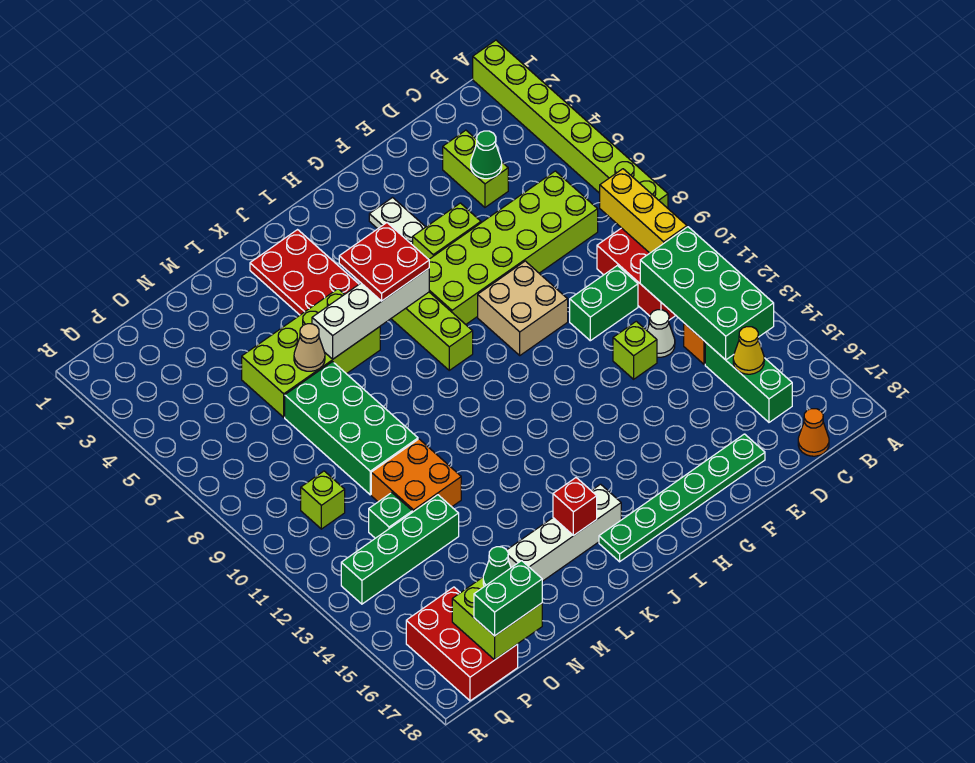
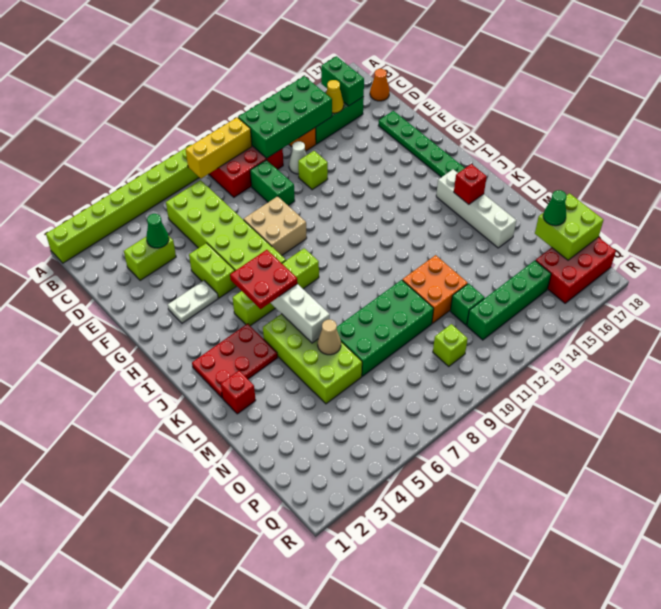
none -> red 1x1 brick [221,371,256,414]
green 1x4 brick [341,495,459,604] -> green 1x4 brick turned to [467,261,551,340]
green 1x2 brick [474,561,542,636] -> green 1x2 brick moved to [321,56,364,106]

